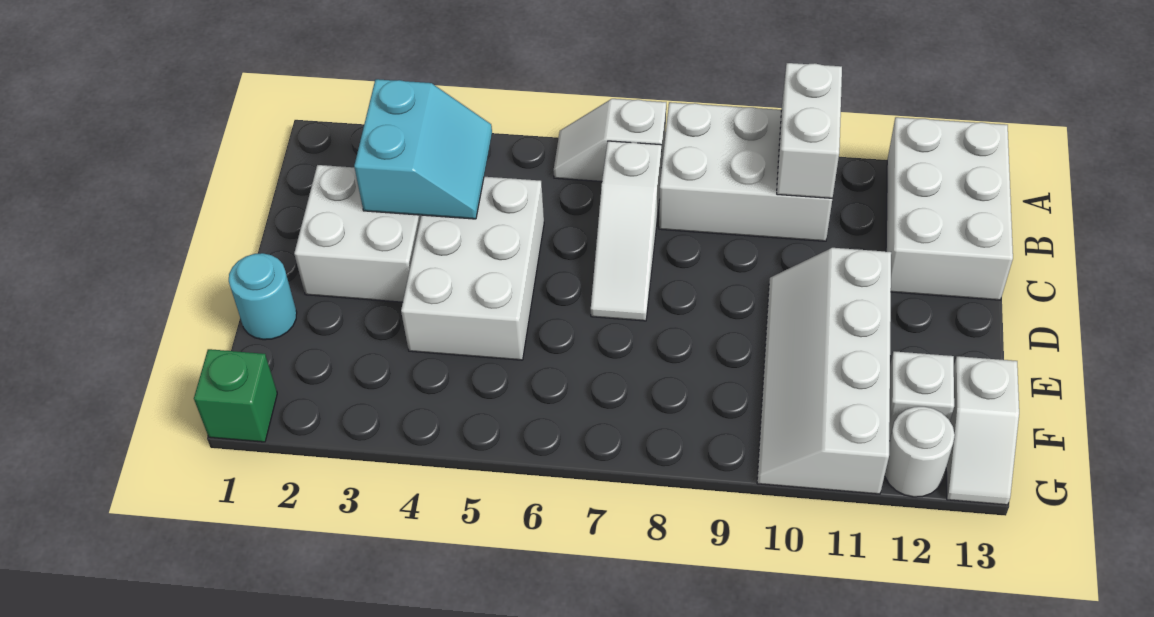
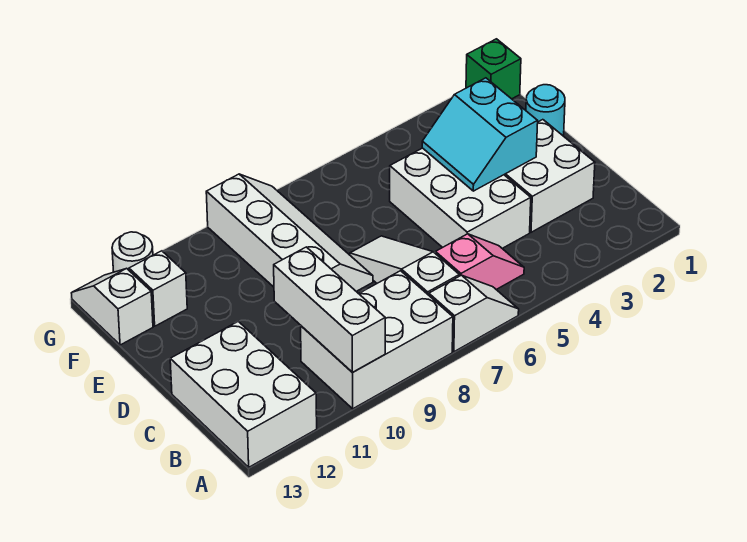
white 1x2 brick [777,63,842,198] -> white 1x3 brick [274,247,385,373]
cyan 2x2 slope [354,79,492,219] -> cyan 2x2 slope moved to [422,78,538,191]
none -> pink 1x2 slope [435,234,524,290]
white 2x4 slope [757,248,891,494] -> white 2x4 slope moved to [206,174,373,291]

